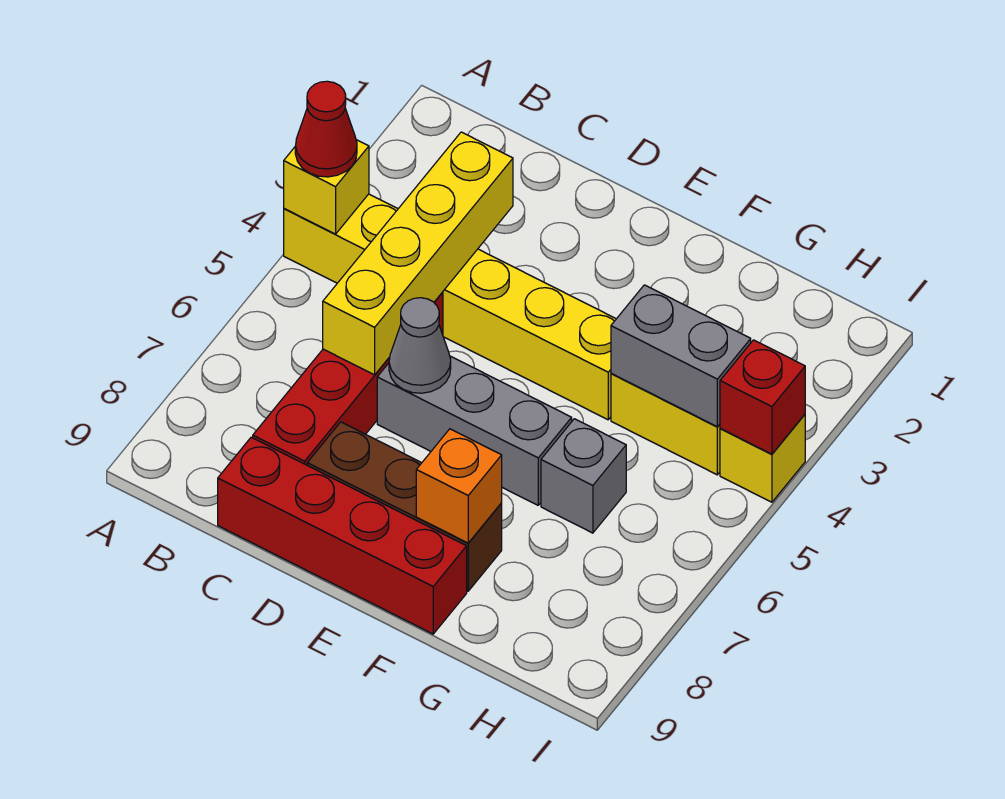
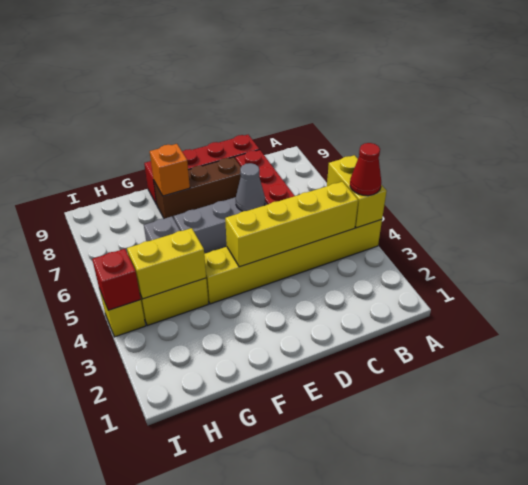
yellow 1x1 brick [284,140,369,234] -> yellow 1x2 brick [327,155,387,228]
yellow 1x4 brick [323,132,513,375] -> yellow 1x4 brick turned to [225,182,358,267]
grey 1x2 brick [611,285,751,426] -> yellow 1x2 brick [127,228,206,299]

